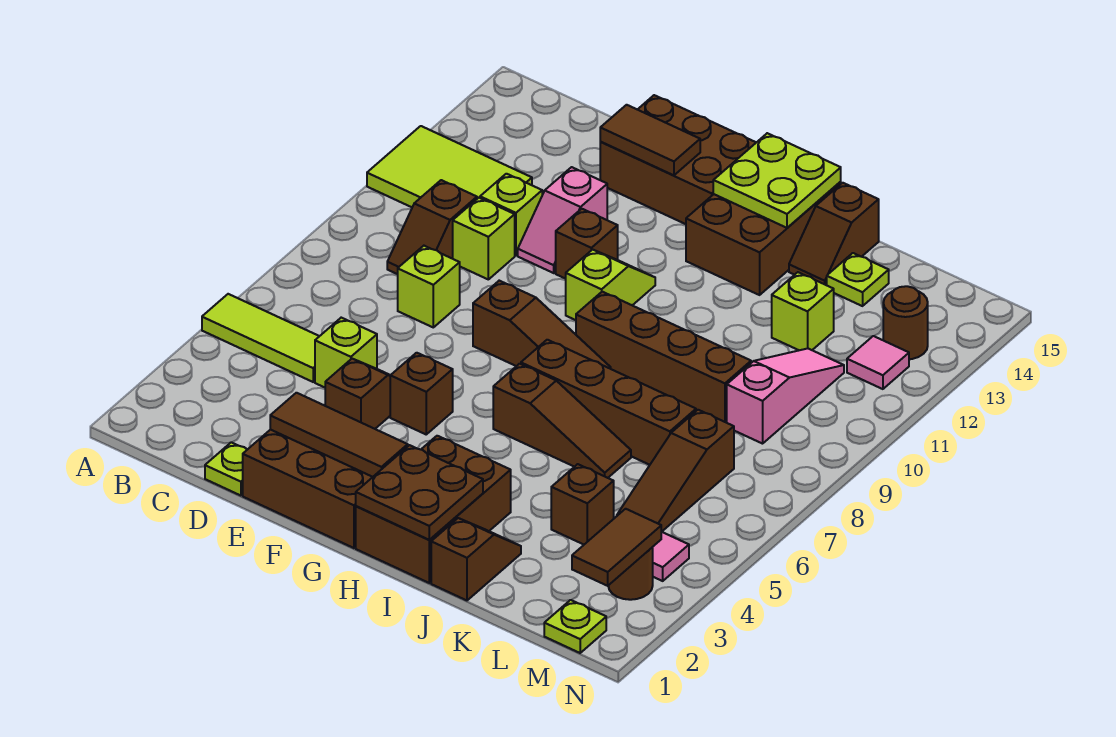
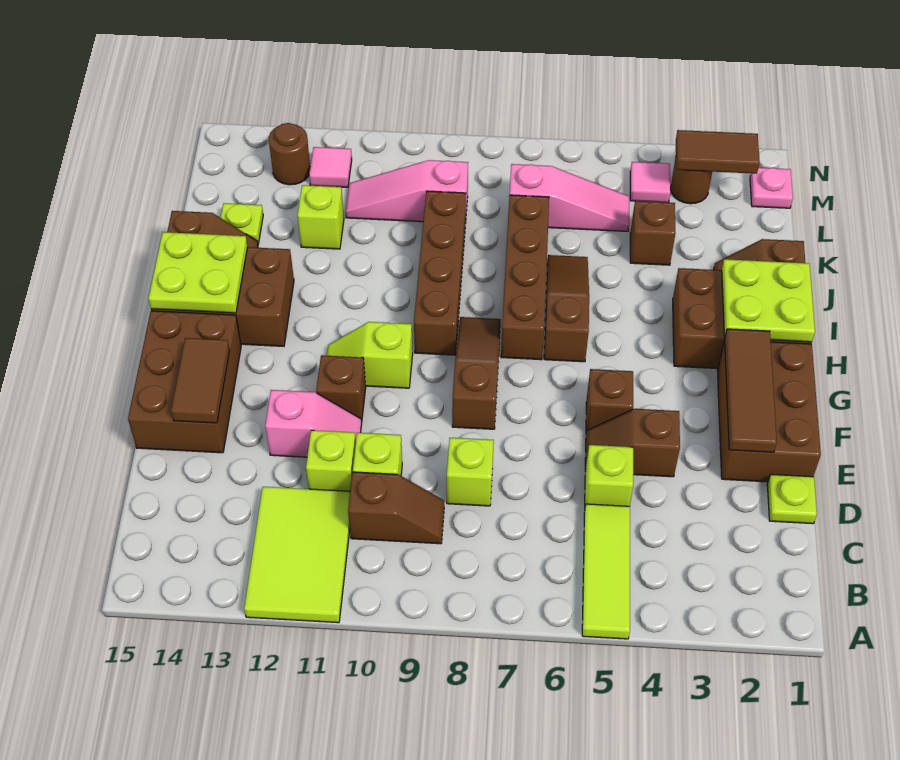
brown 2x2 plate [356,445,483,540] -> lime 2x2 plate [722,259,815,342]
brown 1x3 slope [617,410,734,532] -> pink 1x3 slope [510,164,629,231]
lime 1x1 plate [544,600,606,653] -> pink 1x1 plate [750,168,793,208]

